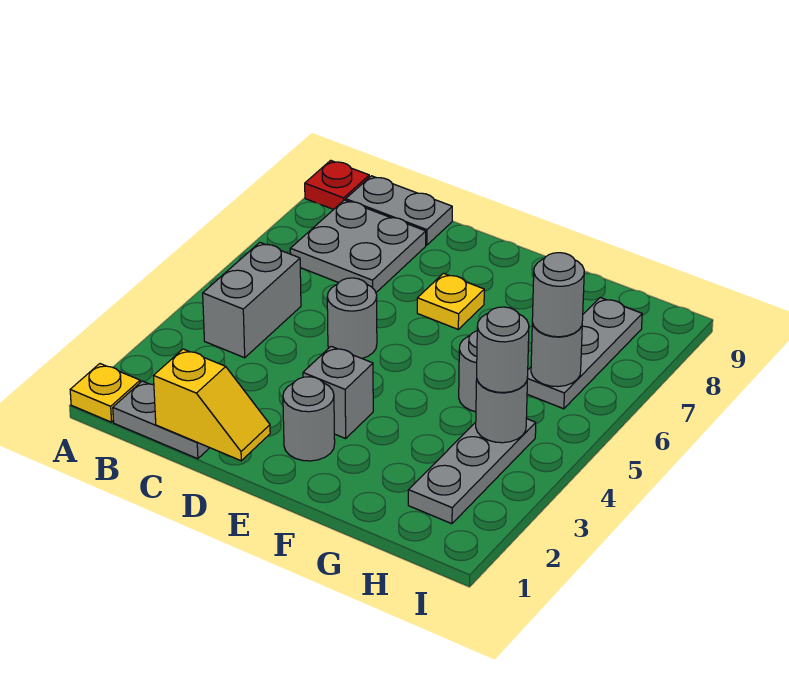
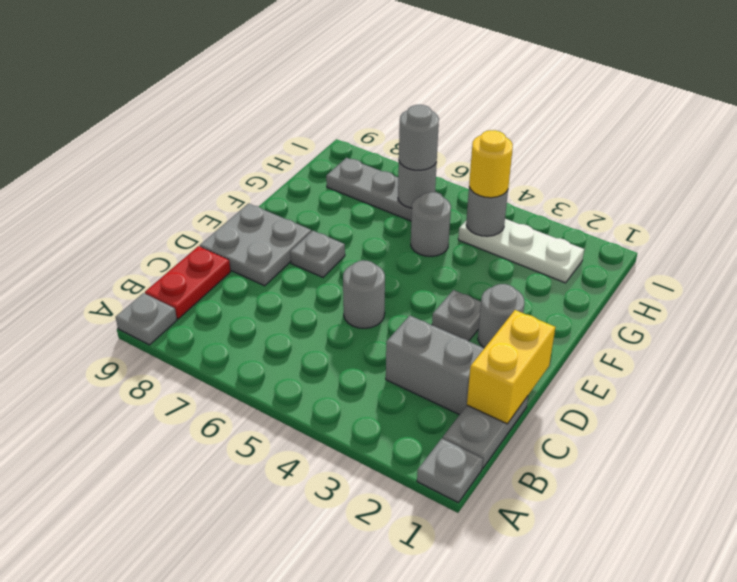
yellow 1x1 plate [70,364,140,422] -> grey 1x1 plate [417,438,483,503]
red 1x1 plate [305,160,369,210] -> grey 1x1 plate [116,293,177,345]
grey 1x2 brick [203,243,301,358] -> grey 1x2 brick moved to [386,316,484,415]
grey 2x2 plate [290,200,426,292] -> grey 2x2 plate moved to [200,203,311,286]
grey 1x2 plate [346,176,452,245] -> red 1x2 plate [145,246,231,319]
yellow 1x2 slope [153,349,270,461] -> yellow 1x2 brick [467,310,555,424]
grey 1x1 brick [303,346,373,439] -> grey 1x1 plate [432,290,481,341]
yellow 1x1 plate [417,273,484,329] -> grey 1x1 plate [290,231,345,277]
grey 1x3 plate [408,419,536,524] -> white 1x3 plate [458,219,584,283]
grey 1x1 round brick [477,307,529,393] -> yellow 1x1 round brick [469,130,513,198]

